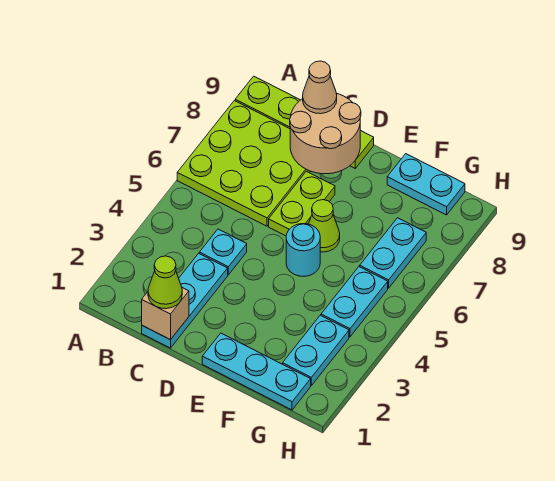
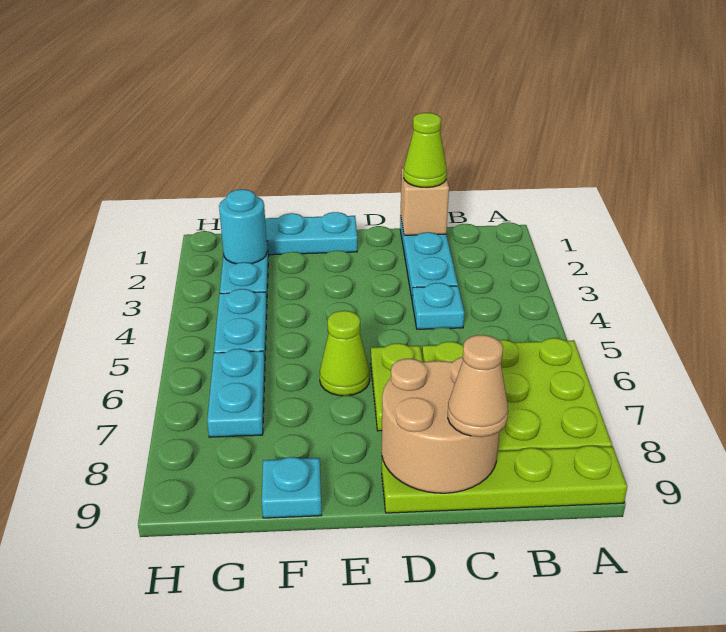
cyan 1x1 round brick [286,224,320,276] -> cyan 1x1 round brick moved to [219,189,267,264]
cyan 1x2 plate [387,154,465,215] -> cyan 1x1 plate [262,457,322,518]

